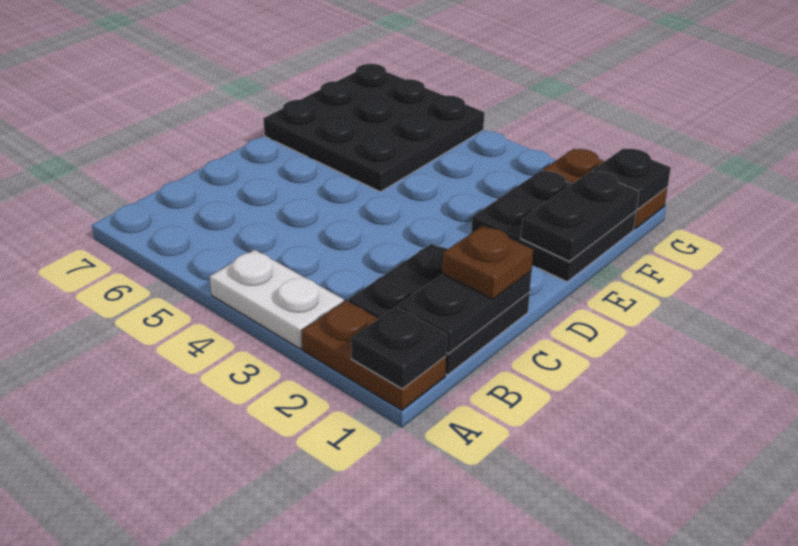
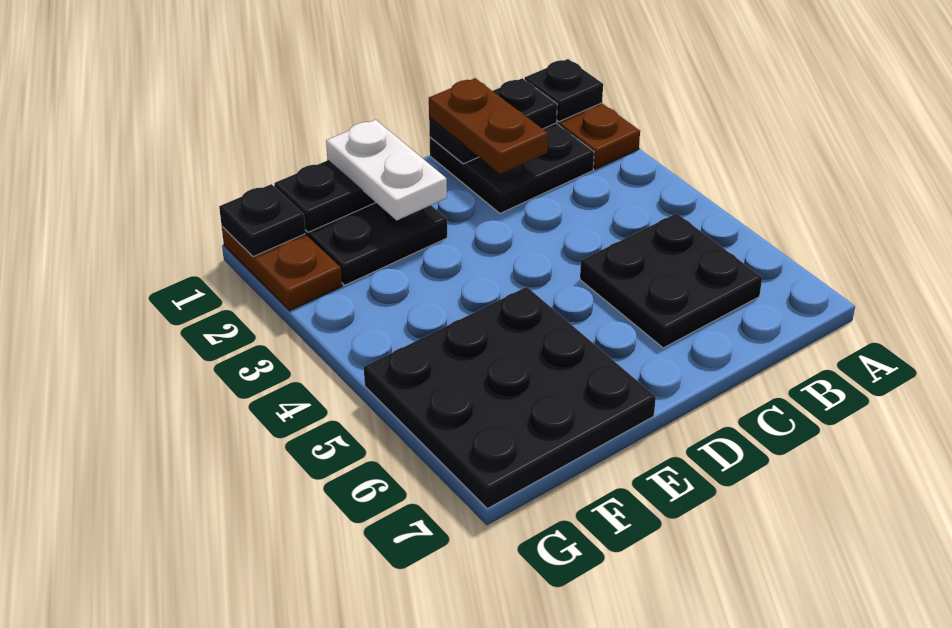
white 1x2 plate [210,250,344,349] -> white 1x2 plate moved to [326,120,447,220]
none -> black 2x2 plate [580,213,762,348]
brown 1x1 plate [442,226,533,299] -> brown 1x2 plate [429,78,548,174]

